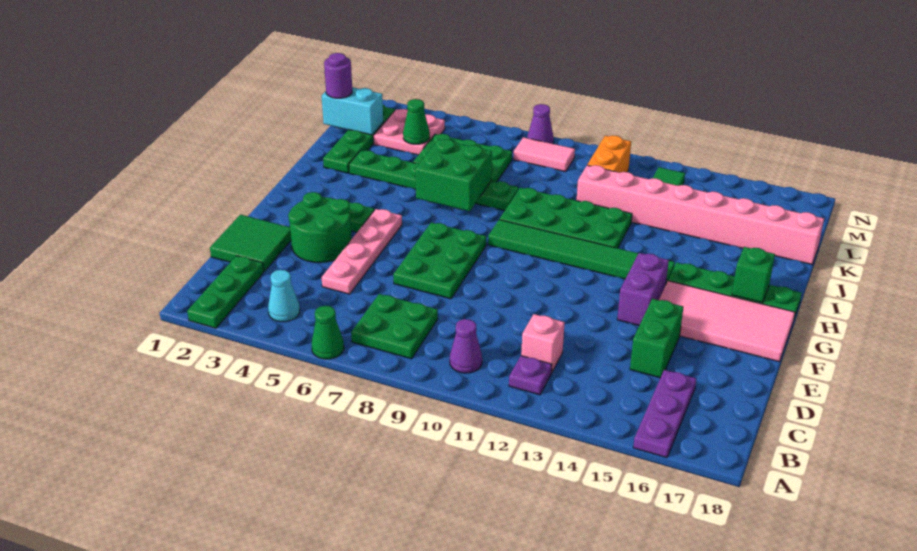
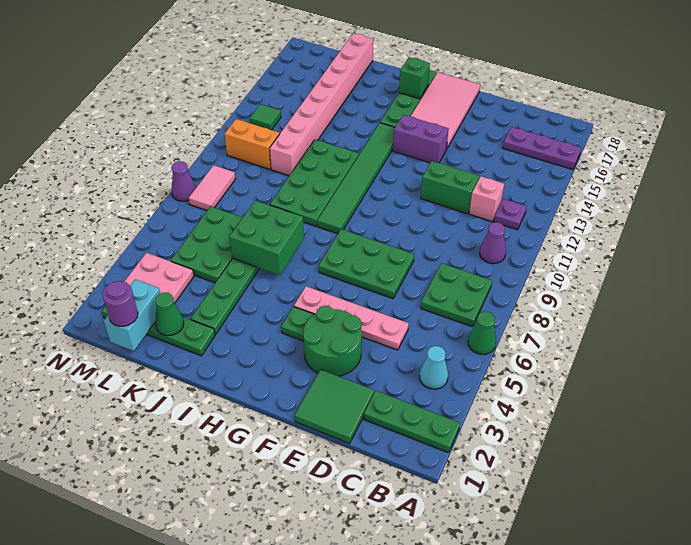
green 1x2 brick [630,299,683,378] -> green 1x2 brick moved to [421,161,479,214]
green 1x1 cone [403,99,430,144] -> green 1x1 cone moved to [155,293,184,336]

